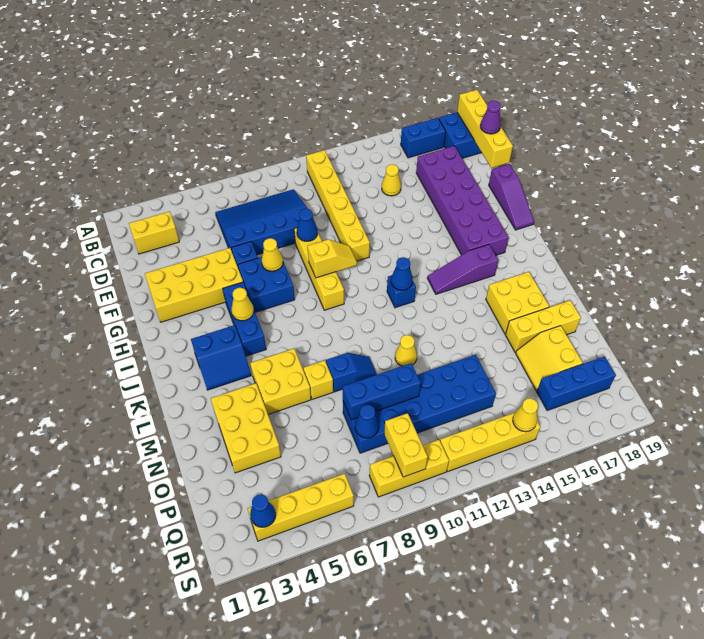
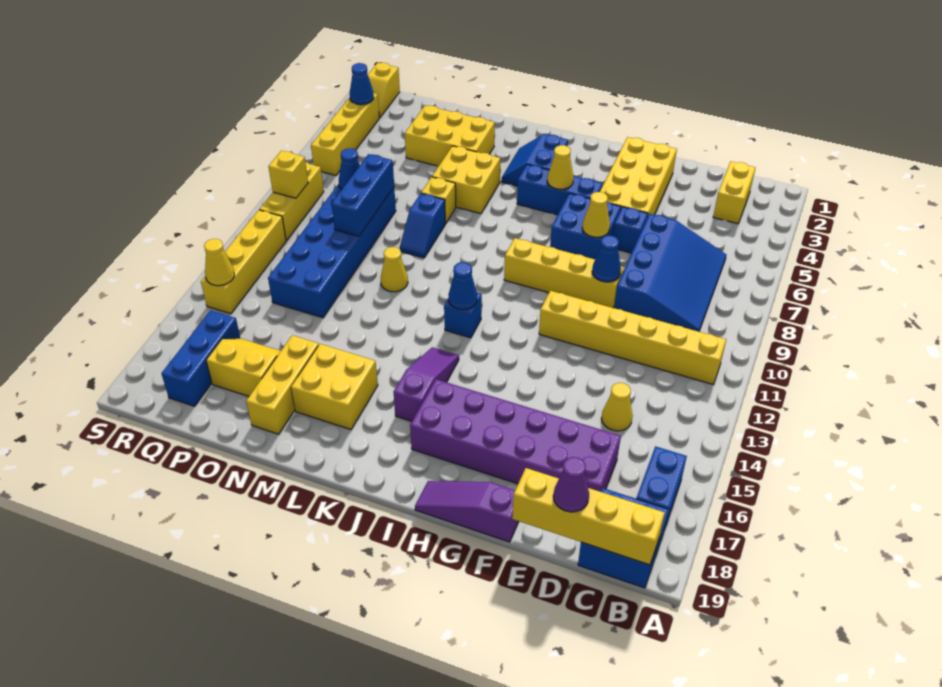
yellow 1x2 slope [308,239,357,278] -> yellow 1x2 slope moved to [368,63,400,117]
yellow 1x2 brick [384,413,428,477] -> yellow 1x1 brick [268,151,308,198]

